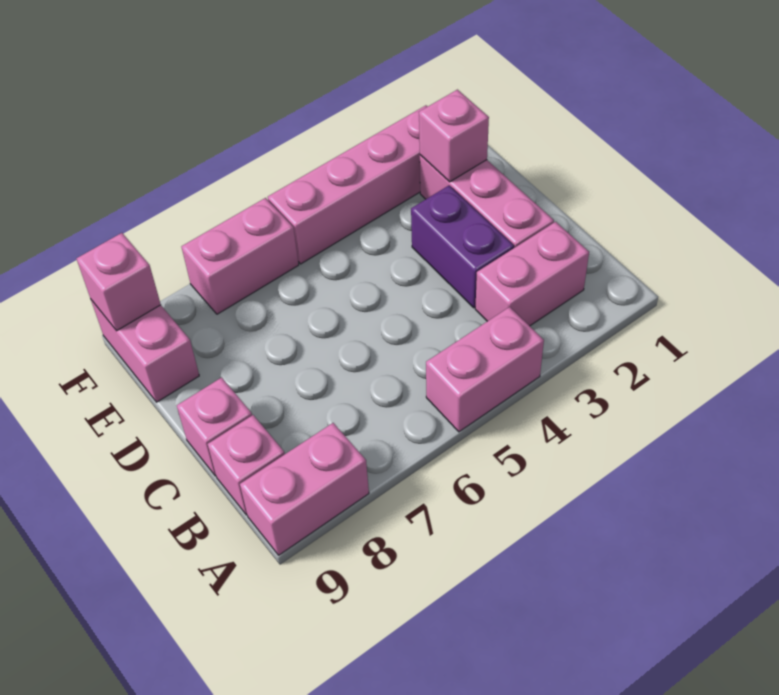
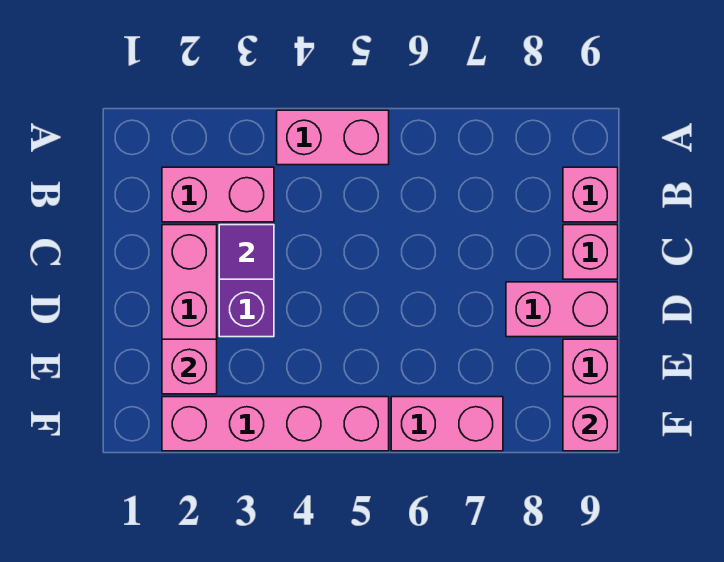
pink 1x2 brick [240,423,369,555] -> pink 1x2 brick moved to [506,282,618,337]
none -> purple 1x1 tile [219,225,274,279]

